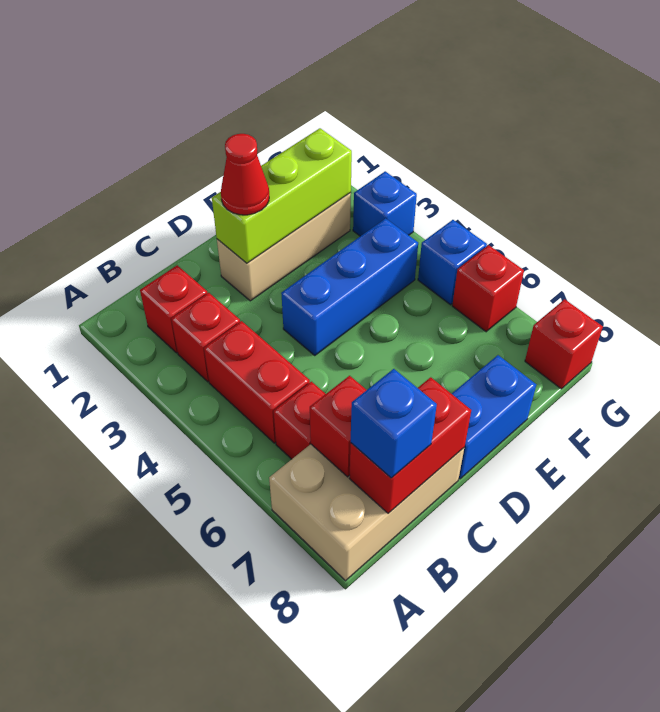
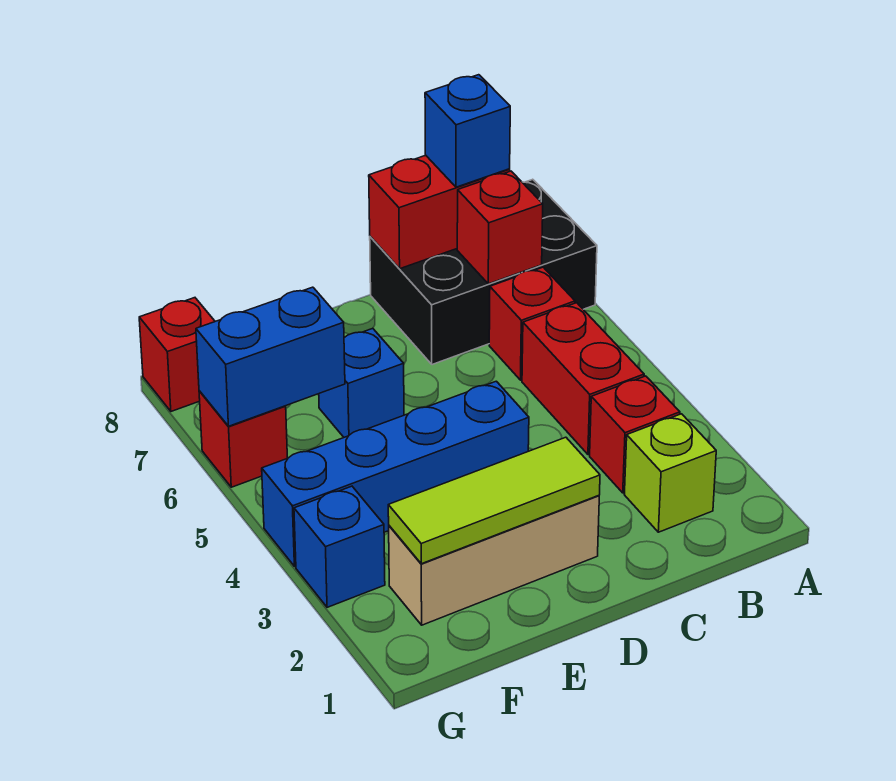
tan 2x3 brick [269,444,464,581] -> black 2x3 brick [370,179,597,365]
red 1x1 brick [140,265,207,353] -> lime 1x1 brick [624,414,716,532]
lime 1x3 brick [212,128,352,263] -> lime 1x3 tile [388,437,600,564]
red 1x1 cone [221,134,269,215] -> none
blue 1x3 brick [281,218,418,355] -> blue 1x4 brick [262,381,529,567]
blue 1x2 brick [452,355,536,479] -> blue 1x2 brick moved to [196,287,345,426]
blue 1x1 brick [418,220,487,305] -> blue 1x1 brick moved to [319,328,404,437]

